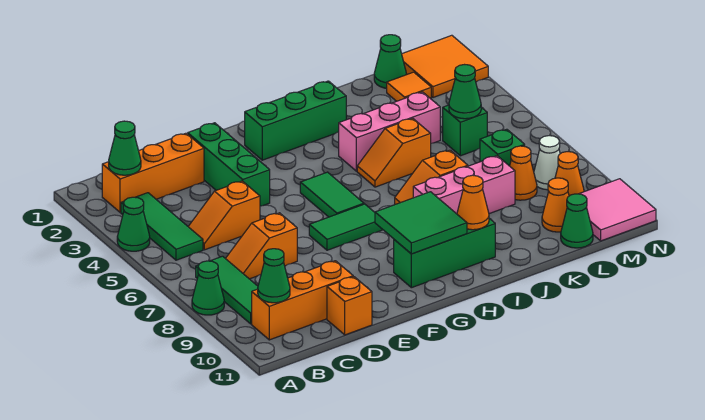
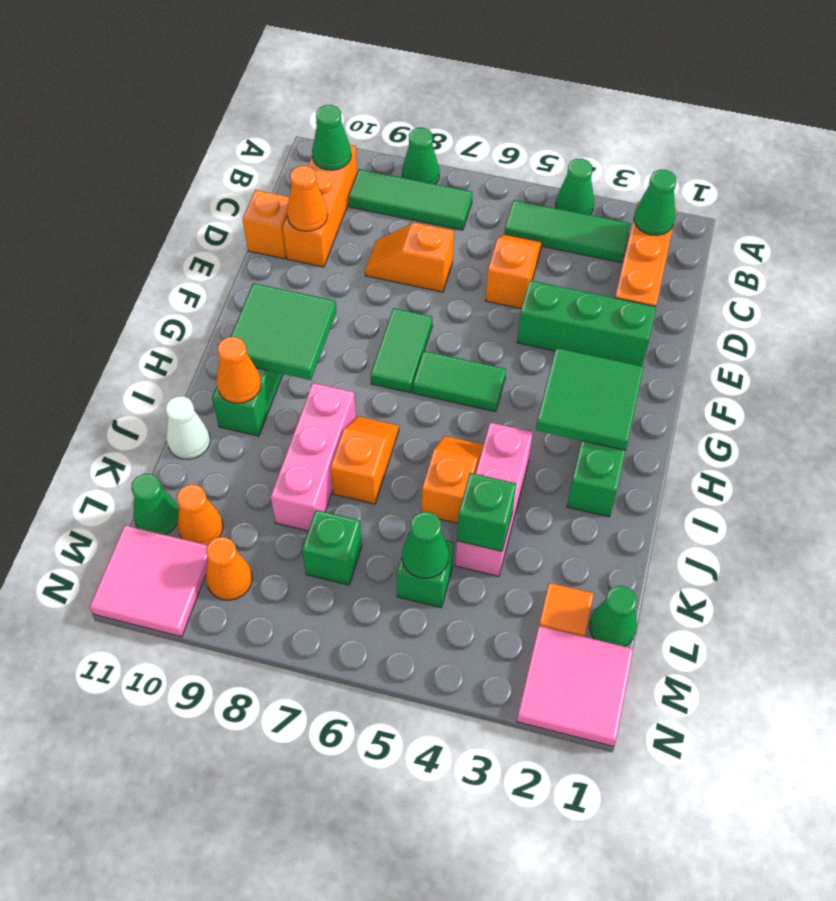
orange 1x2 slope [225,213,297,279] -> orange 1x2 slope turned to [365,222,454,292]
none -> green 2x2 tile [536,348,644,450]
none -> green 1x1 brick [457,473,516,551]
orange 1x1 cone [510,146,537,200] -> orange 1x1 cone moved to [287,166,328,231]
orange 2x2 tile [402,35,488,97] -> pink 2x2 tile [517,626,633,746]
white 1x1 cone [534,136,560,190] -> white 1x1 cone moved to [165,396,210,459]

